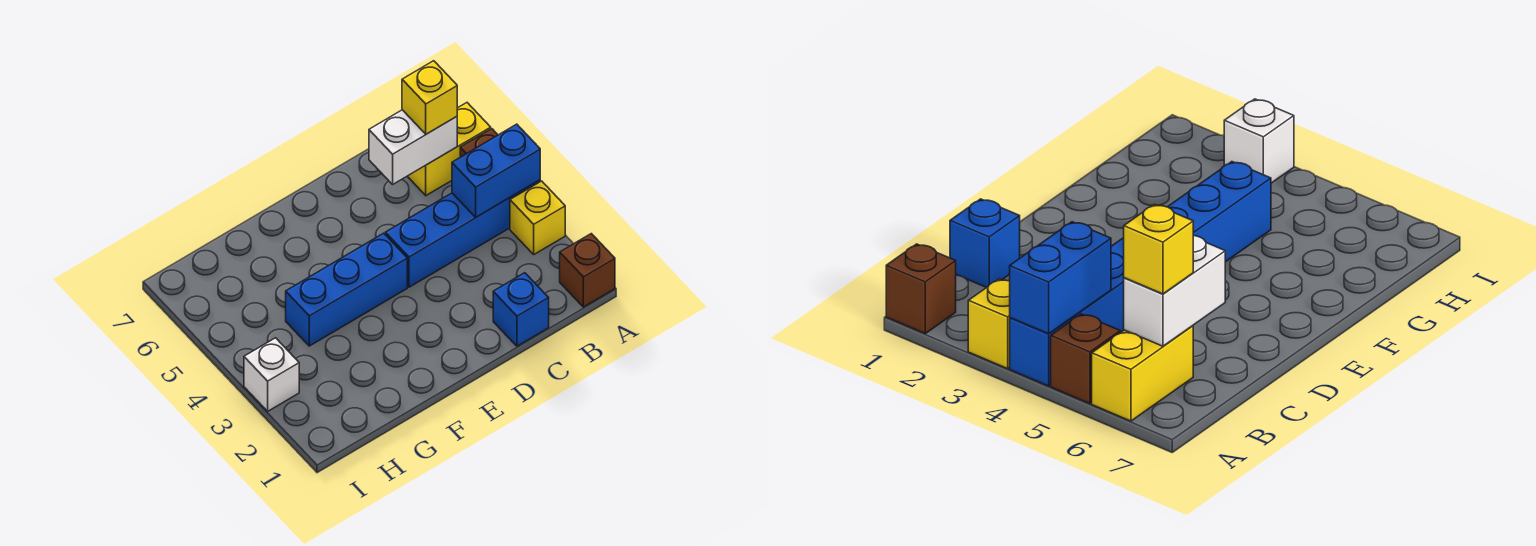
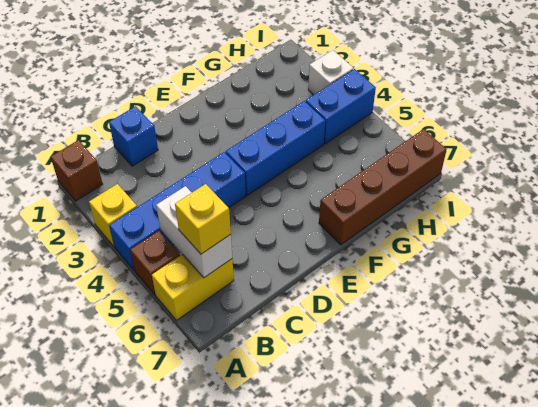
blue 1x2 brick [452,124,540,217] -> blue 1x2 brick moved to [306,69,376,144]
white 1x2 brick [369,110,457,184] -> white 1x2 brick turned to [156,186,232,278]
none -> brown 1x4 brick [319,129,447,245]

